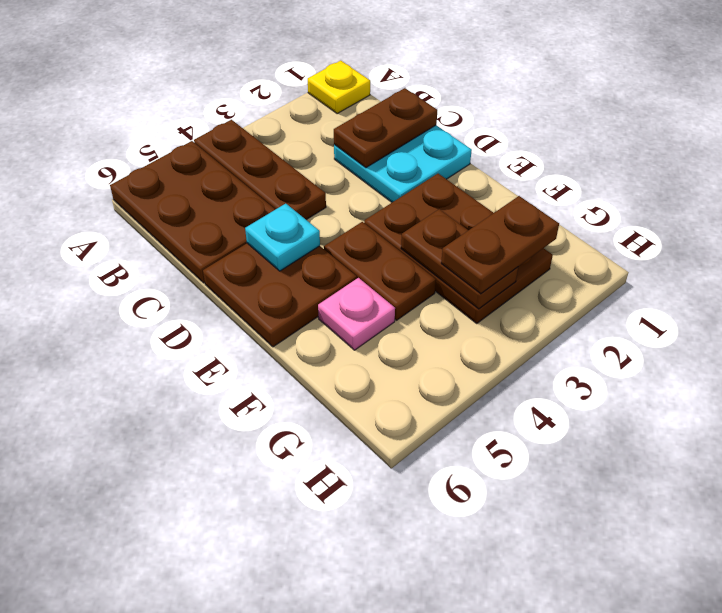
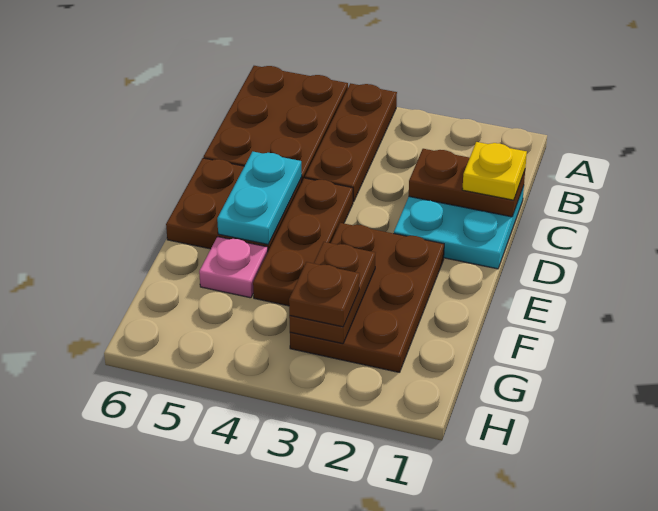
yellow 1x1 plate [308,61,370,114] -> yellow 1x1 plate moved to [462,142,527,200]
cyan 1x1 plate [245,204,320,271] -> cyan 1x2 plate [217,152,302,244]
brown 1x2 plate [324,222,436,320] -> brown 1x3 plate [253,178,353,306]
brown 1x2 plate [441,196,559,294] -> brown 1x1 plate [289,262,360,327]

